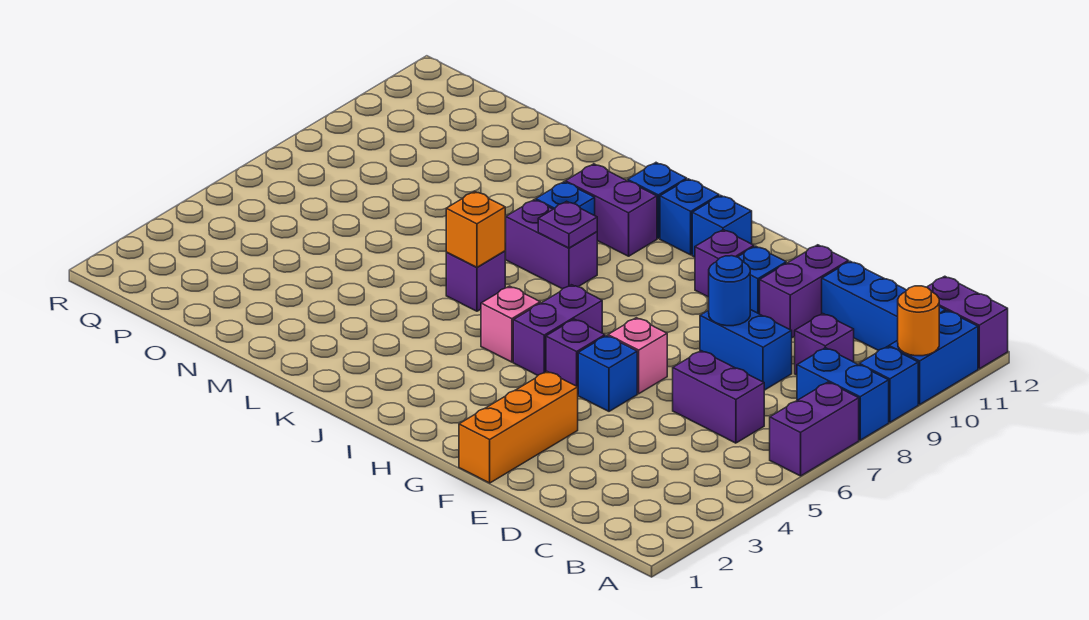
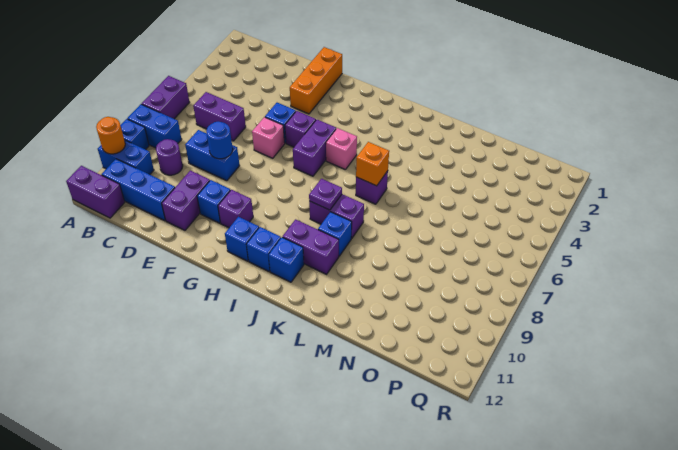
blue 1x2 brick [889,311,978,404] -> blue 1x2 brick turned to [98,140,154,175]
purple 1x1 brick [795,314,854,375] -> purple 1x1 round brick [156,139,183,175]

